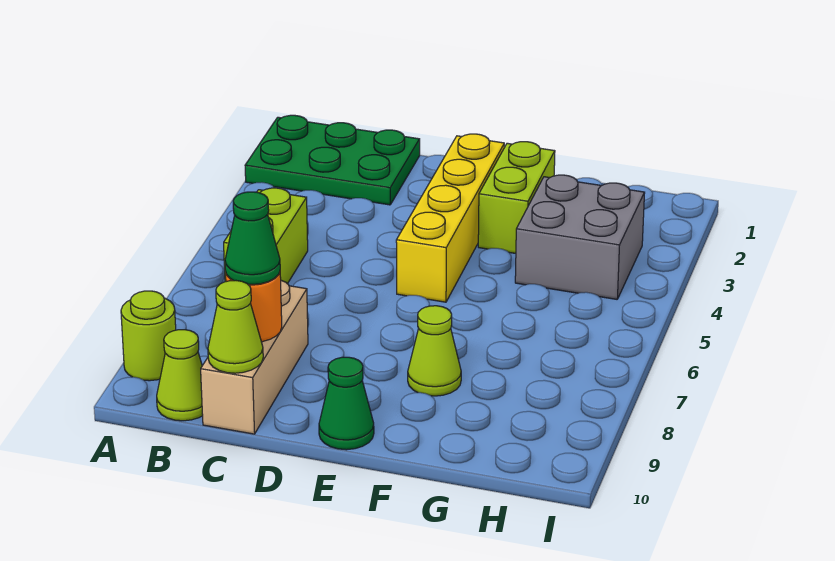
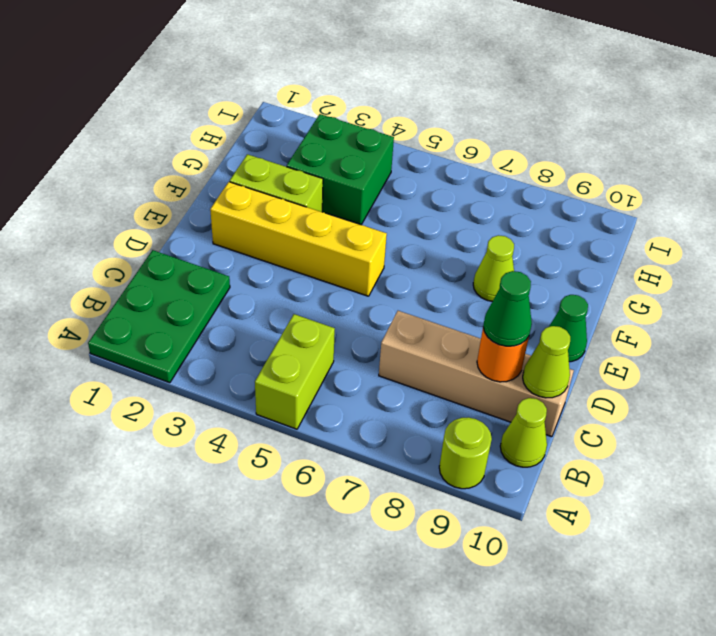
lime 1x2 brick [224,188,308,284] -> lime 1x2 brick turned to [255,314,335,429]
tan 1x3 brick [201,280,308,434] -> tan 1x4 brick [379,311,574,437]
grey 2x2 brick [515,175,645,299] -> green 2x2 brick [287,114,394,225]

